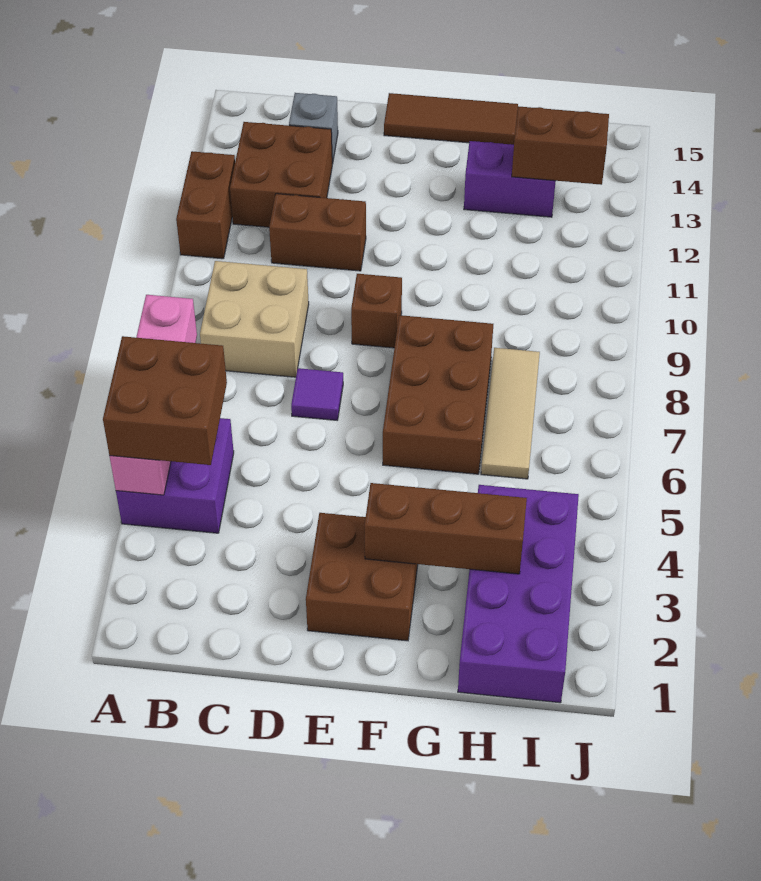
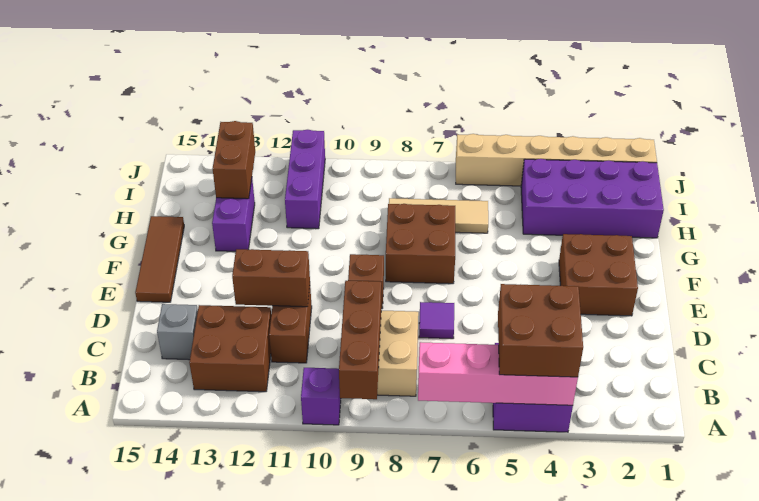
none -> purple 1x1 brick [301,368,341,425]
brown 1x2 brick [176,151,235,259] -> brown 1x2 brick moved to [232,249,310,307]
brown 1x3 brick [364,483,527,574] -> brown 1x3 brick moved to [339,281,381,399]
brown 2x3 brick [383,315,493,474] -> brown 2x2 brick [386,204,455,284]
none -> purple 1x3 brick [285,130,325,229]
none -> tan 1x6 brick [456,134,657,186]

